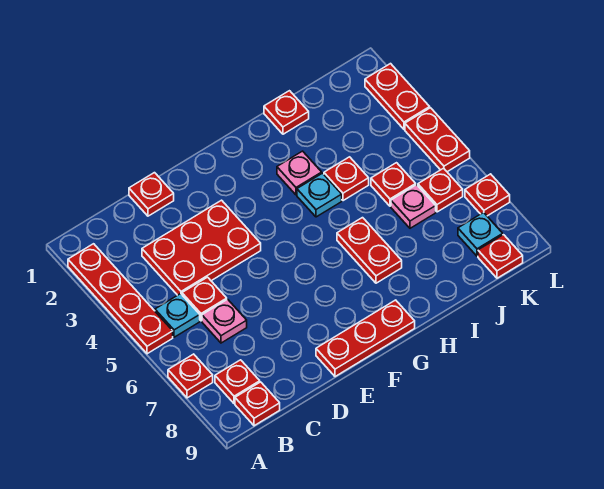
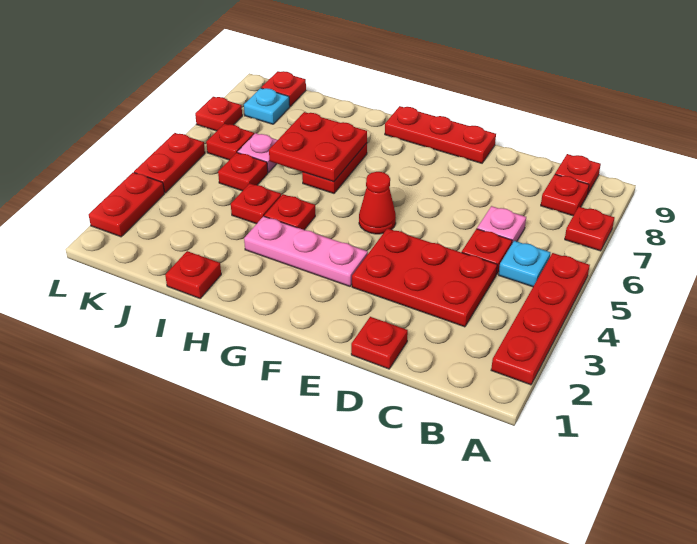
none -> red 1x1 cone [359,172,396,234]
pink 1x1 plate [277,151,322,195] -> pink 1x3 plate [244,216,368,286]
cyan 1x1 plate [297,173,342,217] -> red 1x1 plate [264,194,315,230]
none -> red 2x2 plate [269,112,367,182]

